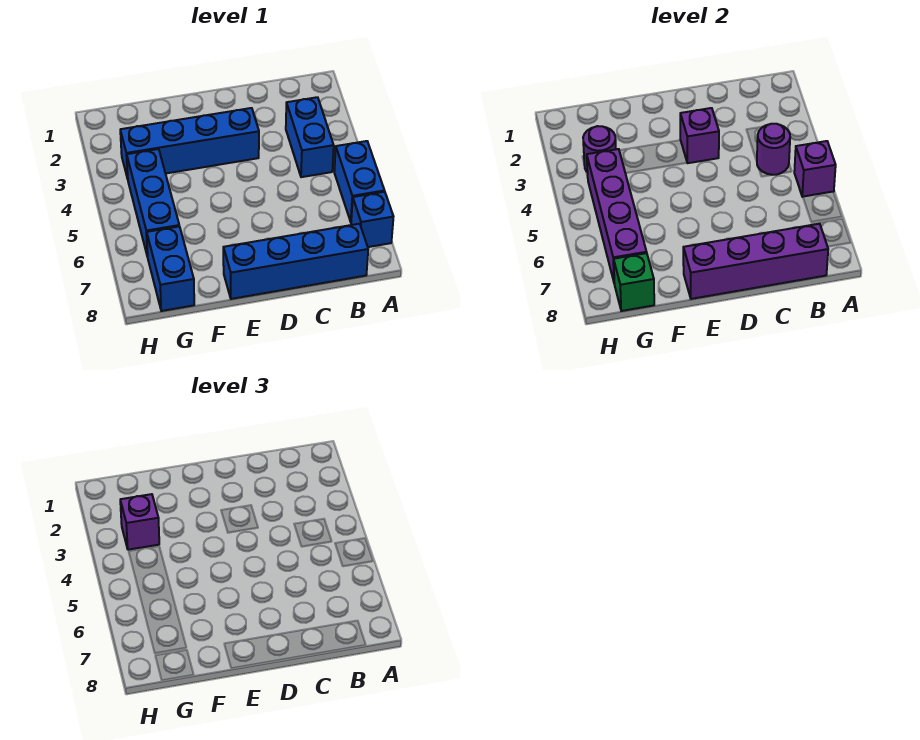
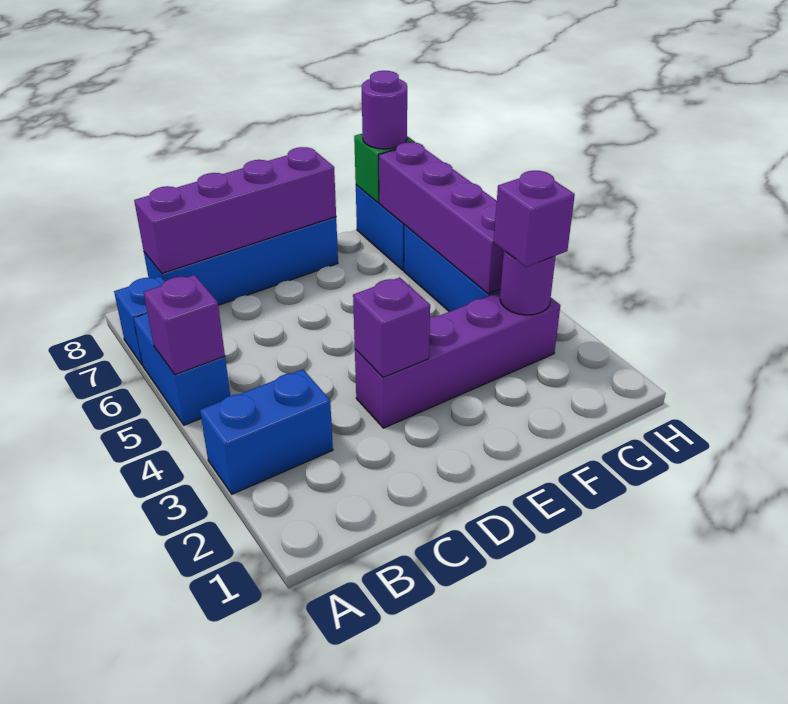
blue 1x2 brick [286,97,334,177] -> blue 1x2 brick turned to [200,369,333,494]
purple 1x1 round brick [757,124,790,175] -> purple 1x1 round brick moved to [362,71,407,149]
blue 1x4 brick [120,108,259,179] -> purple 1x4 brick [355,292,560,428]

